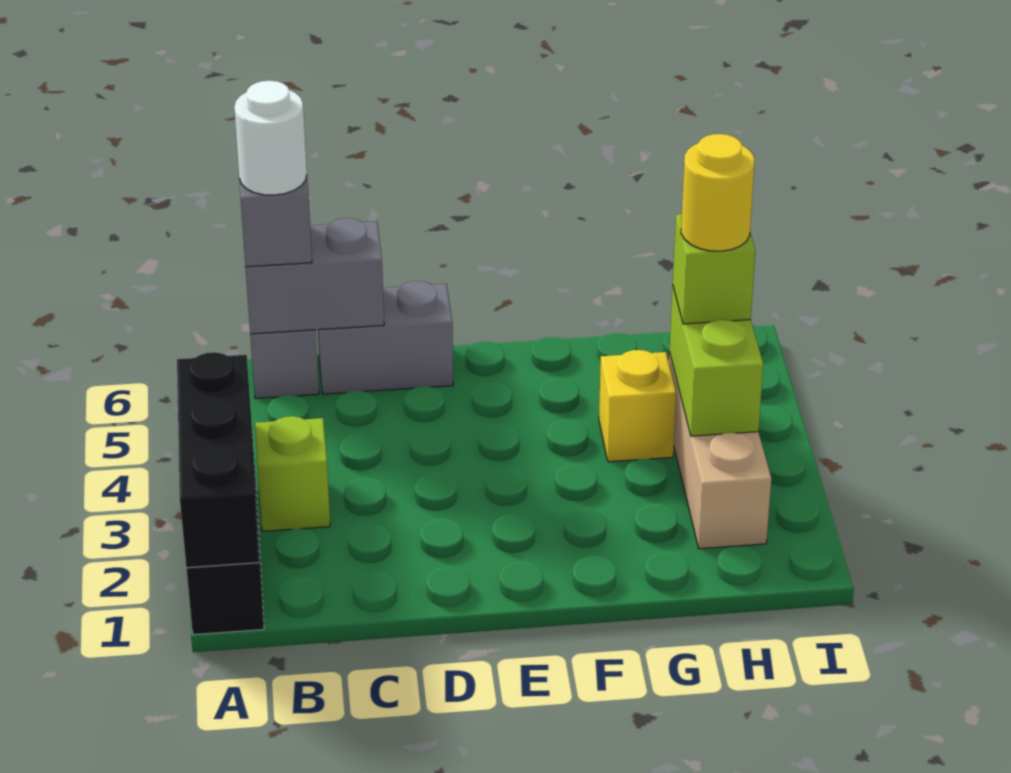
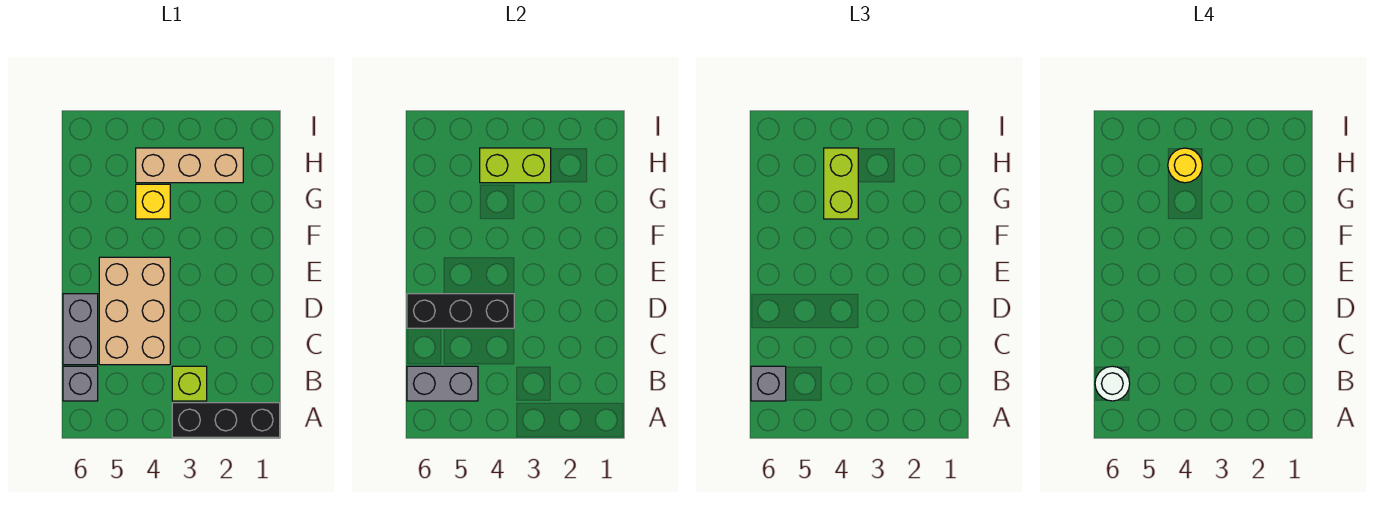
black 1x3 brick [177,352,259,568] -> black 1x3 brick moved to [407,294,514,328]
grey 1x2 brick [245,218,384,334] -> grey 1x2 brick turned to [407,366,478,401]
none -> tan 2x3 brick [99,257,170,365]
lime 1x1 brick [673,214,755,324] -> lime 1x2 brick [824,148,858,219]

